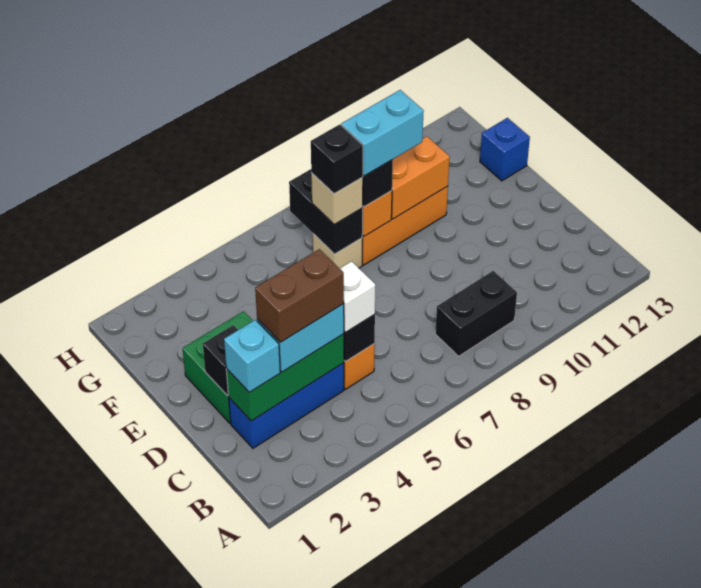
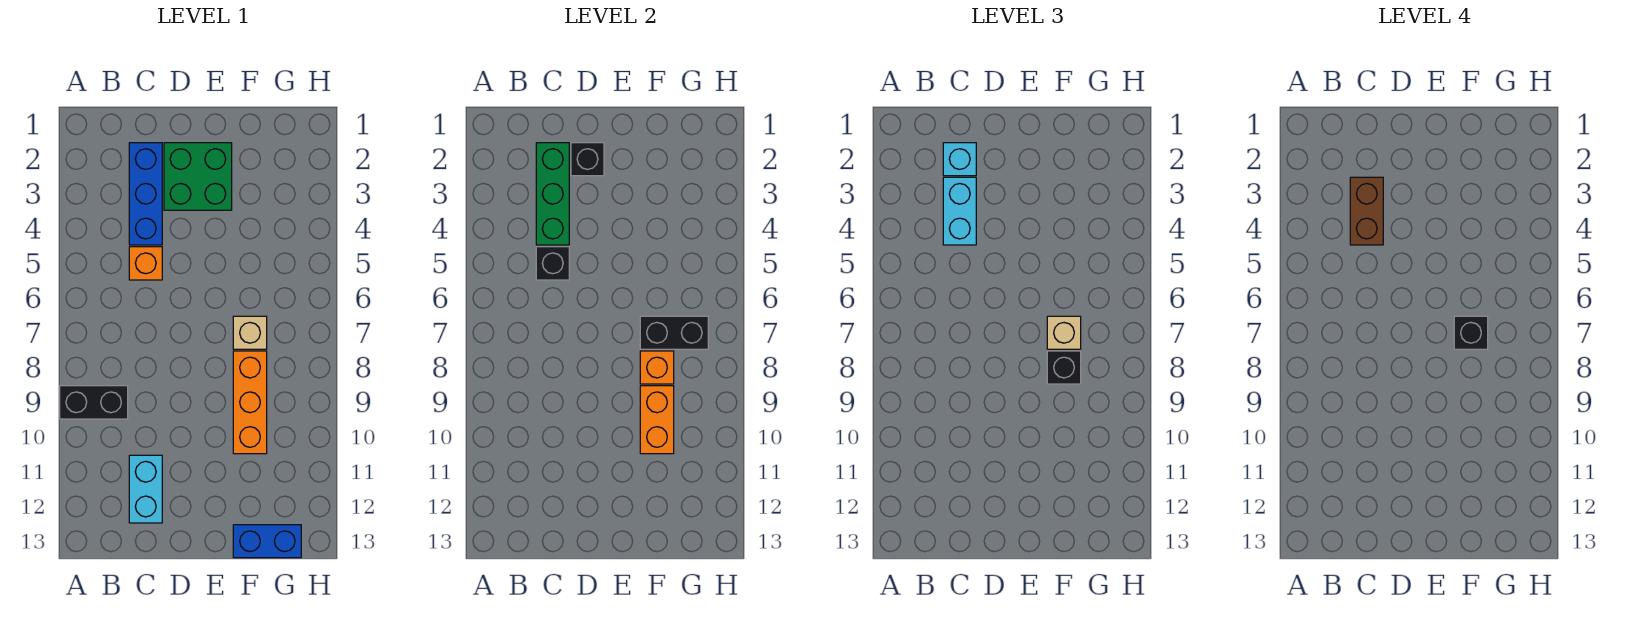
black 1x2 brick [435,271,517,356] -> black 1x2 brick turned to [60,386,128,419]
white 1x1 brick [340,261,375,333] -> none
cyan 1x2 brick [341,90,424,176] -> cyan 1x2 brick moved to [129,455,162,523]
blue 1x1 brick [480,118,530,181] -> blue 1x2 brick [233,525,301,558]

